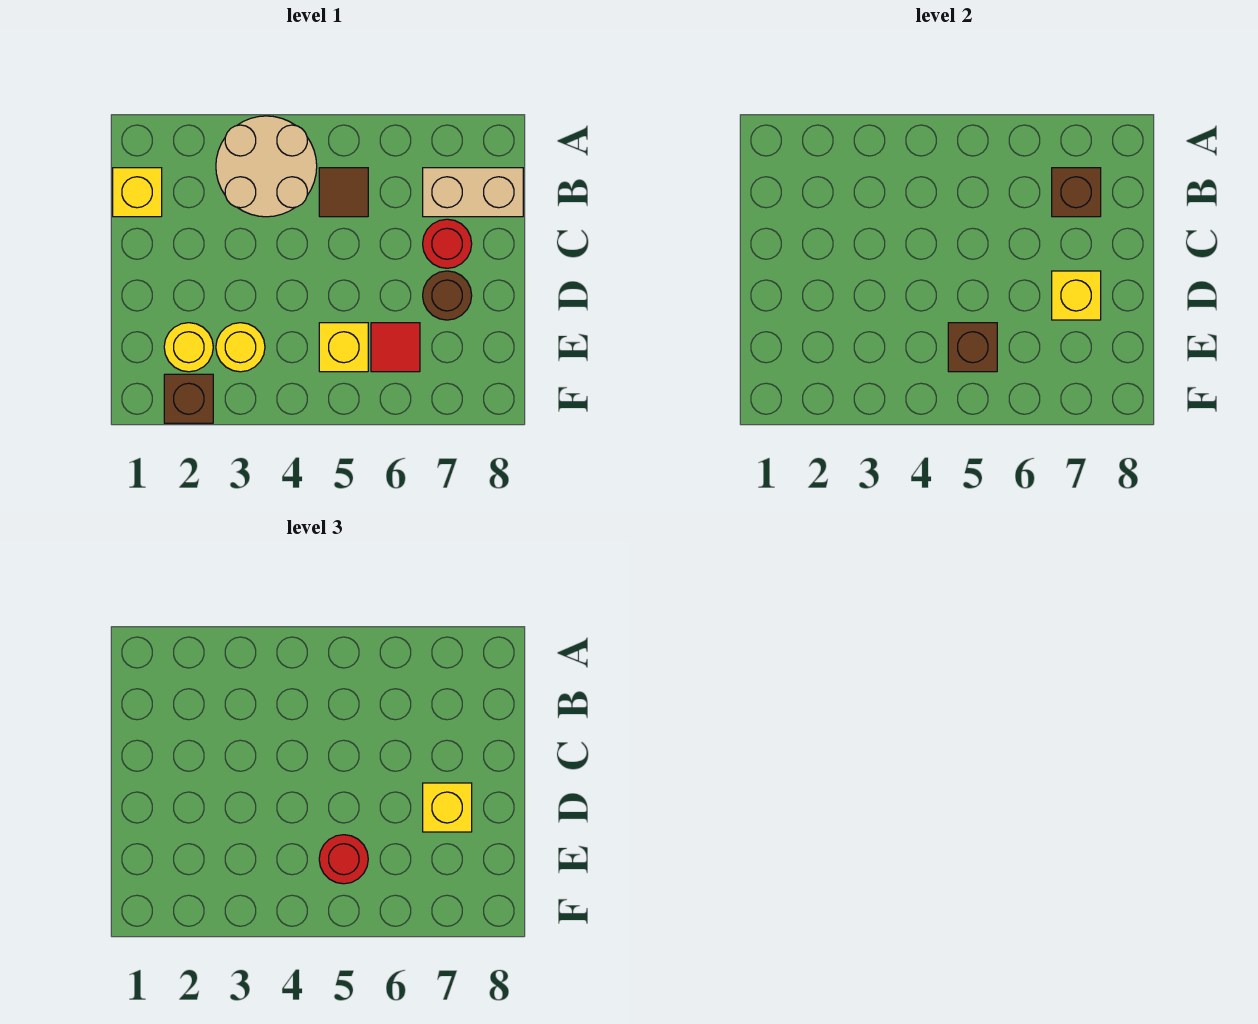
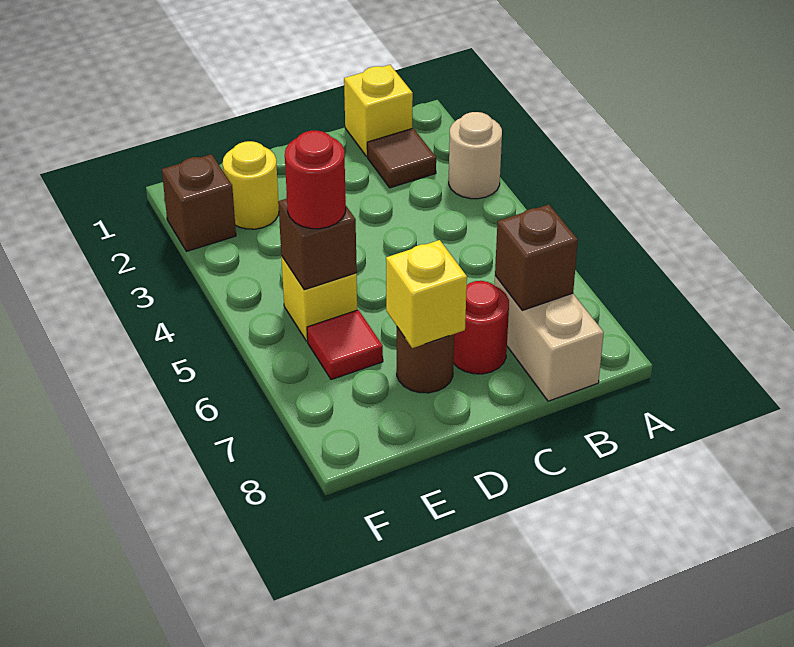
tan 2x2 round brick [216,116,317,217] -> tan 1x1 round brick [449,112,502,199]
brown 1x1 tile [319,168,368,217] -> brown 1x1 tile moved to [367,128,436,188]
yellow 1x1 brick [423,783,472,832] -> none
yellow 1x1 round brick [216,323,265,372] -> none

